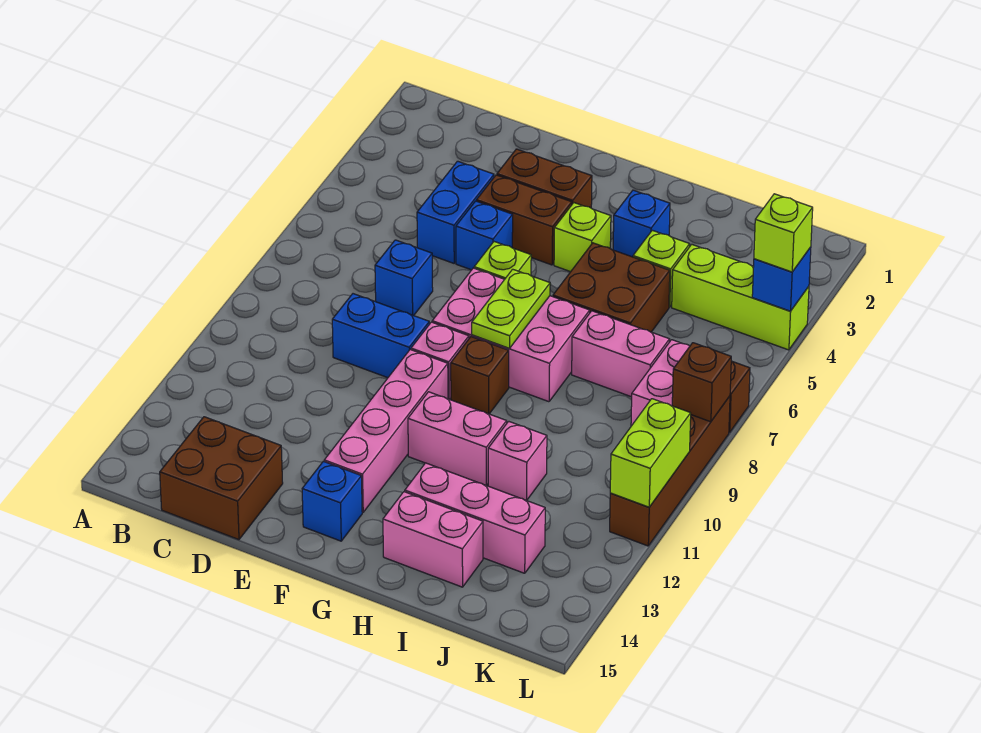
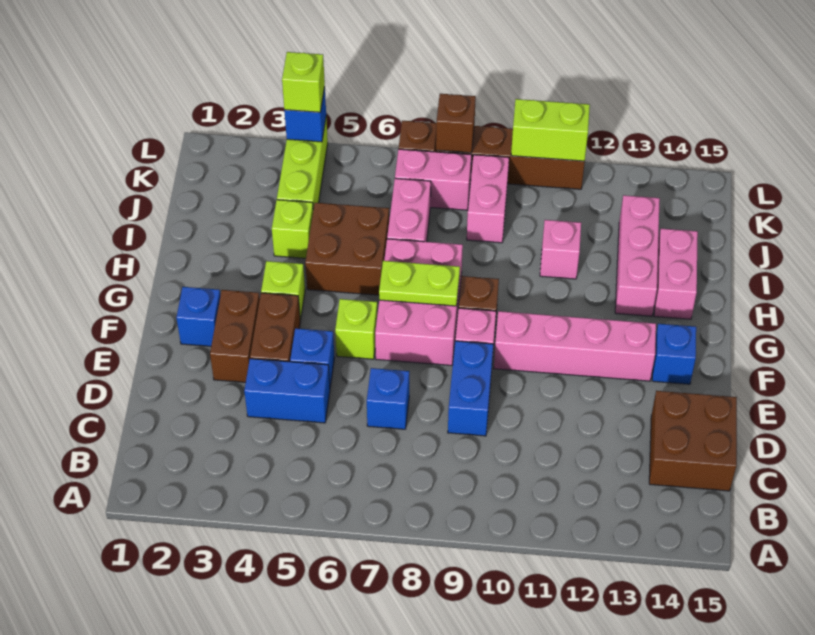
pink 1x2 brick [408,392,507,486] -> pink 1x2 brick moved to [467,155,509,243]
blue 1x1 brick [613,190,670,257] -> blue 1x1 brick moved to [176,287,220,346]

